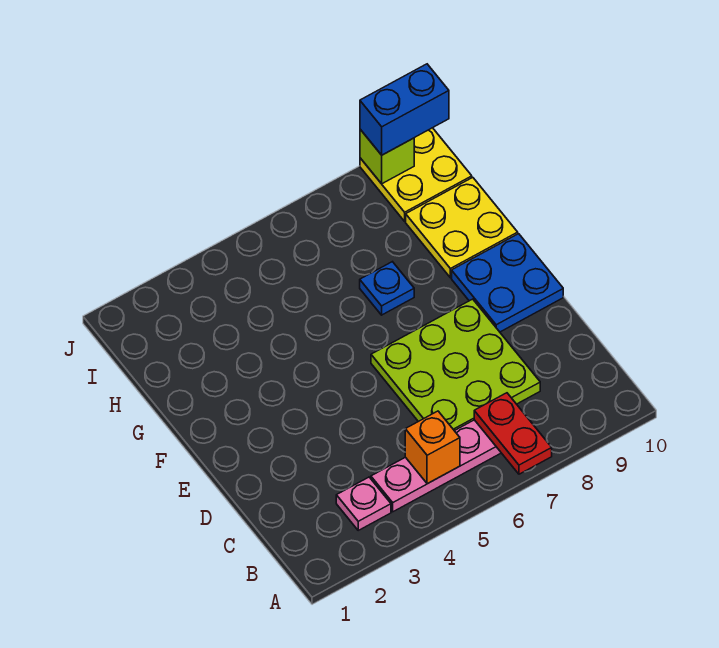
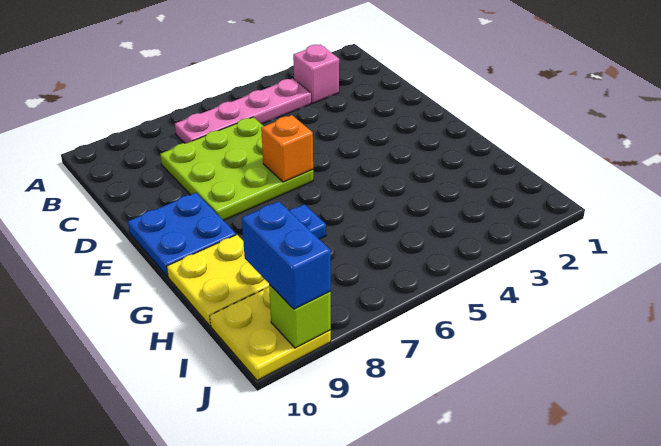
red 1x2 plate [474,393,552,474] -> none
pink 1x1 plate [336,477,391,530] -> pink 1x1 brick [293,45,339,103]
orange 1x1 brick [405,411,460,484] -> orange 1x1 brick moved to [261,115,313,182]
blue 1x2 brick [360,64,449,155] -> blue 1x2 brick turned to [242,201,331,309]

